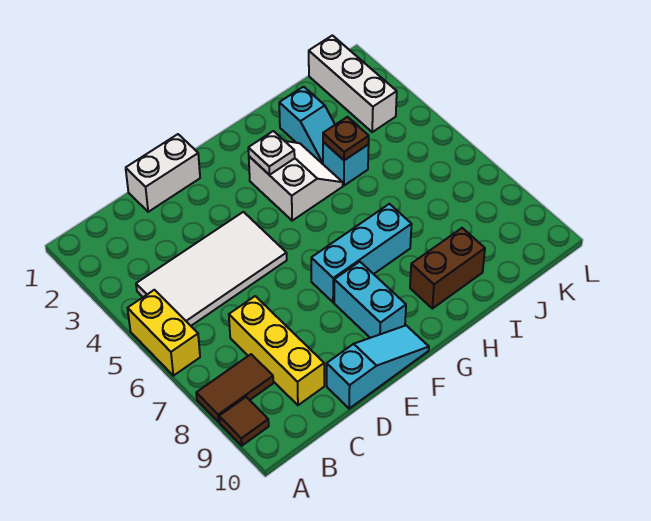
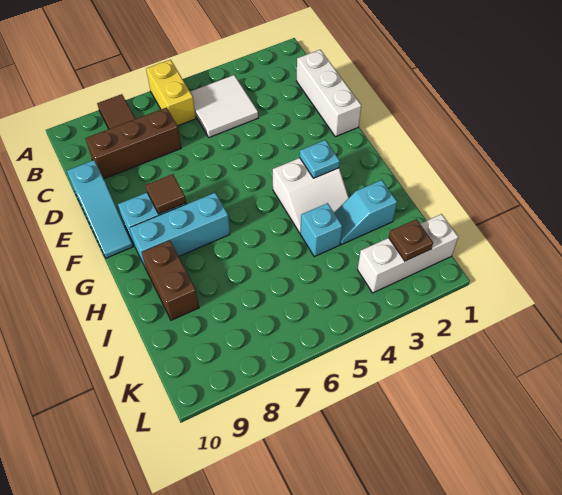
yellow 1x2 brick [128,290,200,376] -> yellow 1x2 brick turned to [146,60,196,126]
brown 1x1 tile [219,397,269,446] -> brown 1x1 tile moved to [145,174,186,214]
white 2x4 tile [136,212,287,326] -> white 2x2 tile [190,75,258,138]
yellow 1x3 brick [229,296,324,405] -> brown 1x3 brick [85,108,181,179]
white 1x2 brick [126,134,200,212] -> white 1x3 brick [297,50,361,137]
cyan 1x3 brick [311,204,412,302] -> cyan 1x3 brick turned to [130,193,230,269]
white 1x1 plate [248,131,295,175] -> cyan 1x1 plate [300,140,340,178]
brown 1x1 plate [323,117,369,160] -> brown 1x1 plate moved to [389,219,433,261]

